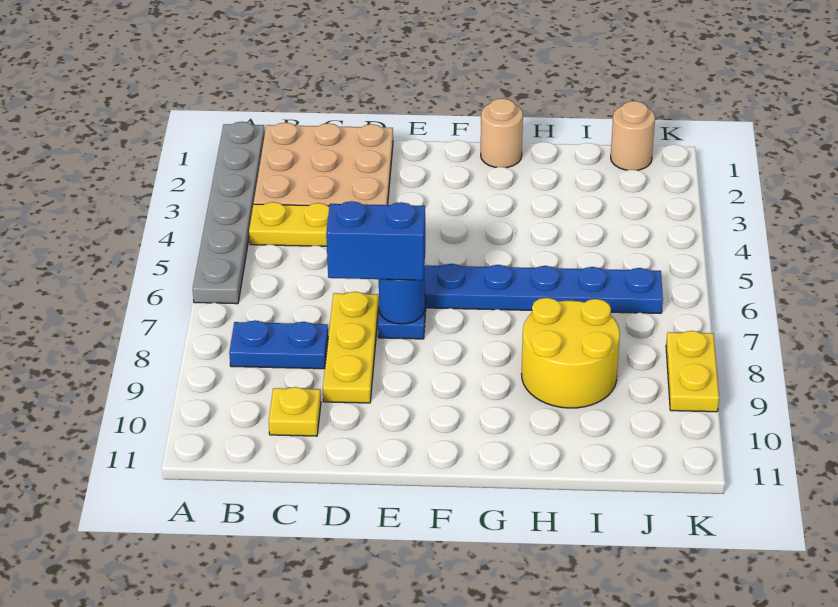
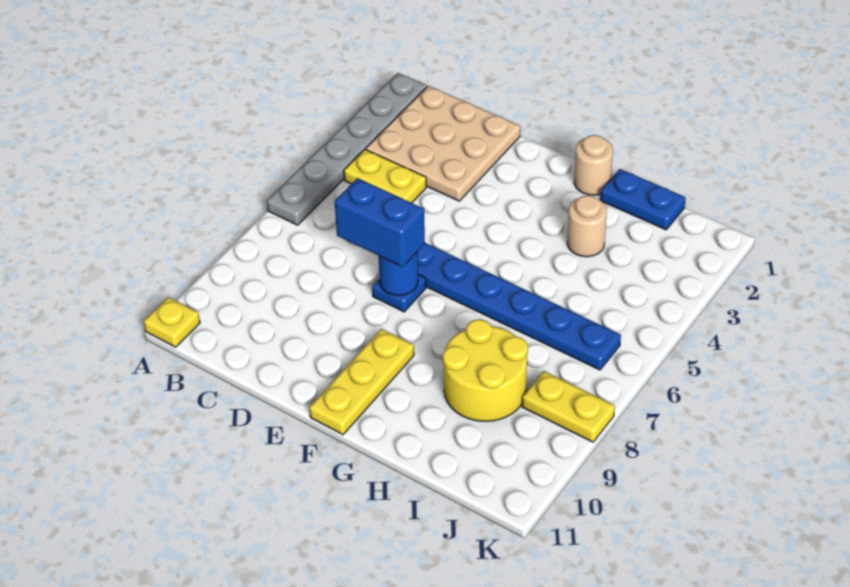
blue 1x2 plate [229,320,328,369] -> blue 1x2 plate moved to [600,169,686,230]
yellow 1x1 plate [269,387,321,436] -> yellow 1x1 plate moved to [144,297,200,347]
yellow 1x3 plate [323,292,379,403] -> yellow 1x3 plate moved to [309,329,414,435]
tan 1x1 round brick [611,101,655,170] -> tan 1x1 round brick moved to [567,195,607,257]
yellow 1x2 plate [666,331,719,412] -> yellow 1x2 plate turned to [522,371,615,442]

